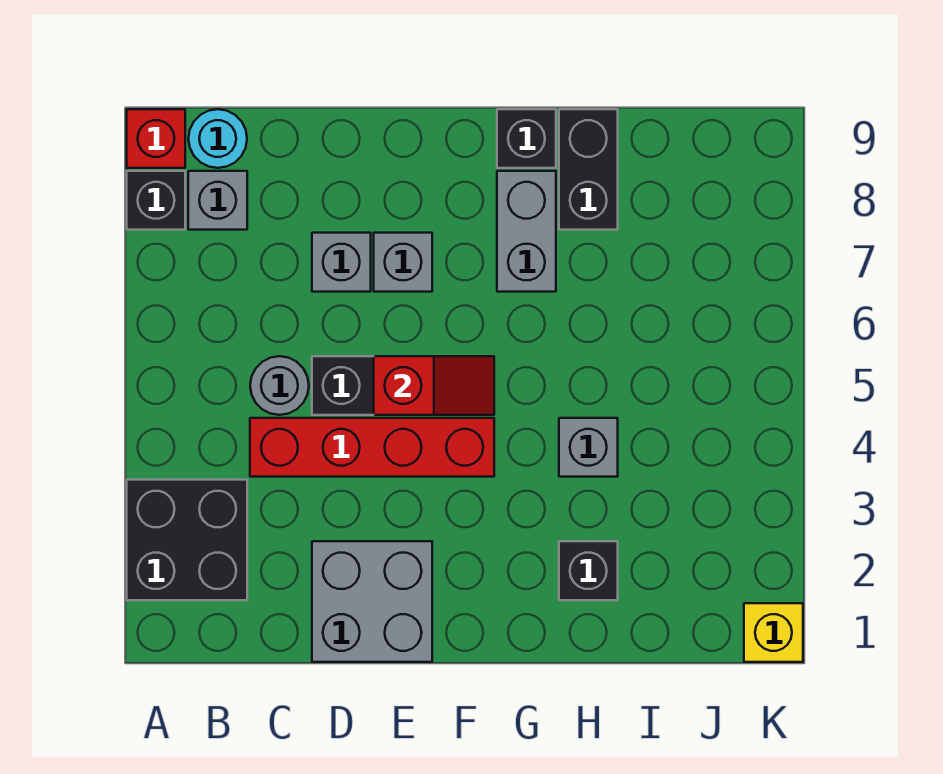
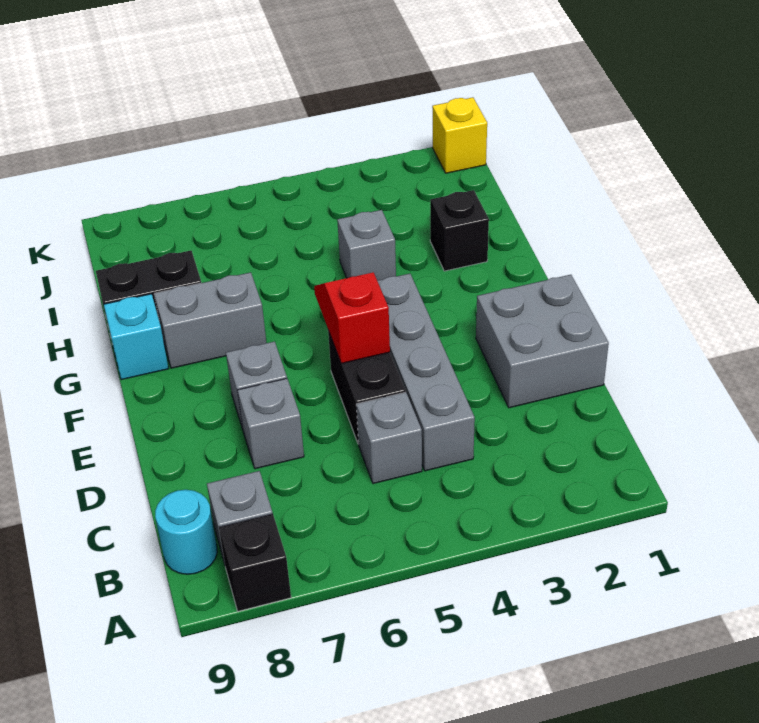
black 2x2 brick [127,480,247,600] -> none
red 1x1 brick [127,109,185,168] -> none
red 1x4 brick [250,418,494,477] -> grey 1x4 brick [378,274,475,471]
grey 1x1 round brick [250,356,309,415] -> grey 1x1 brick [356,392,422,484]
black 1x1 brick [497,109,556,168] -> cyan 1x1 brick [104,294,169,380]

